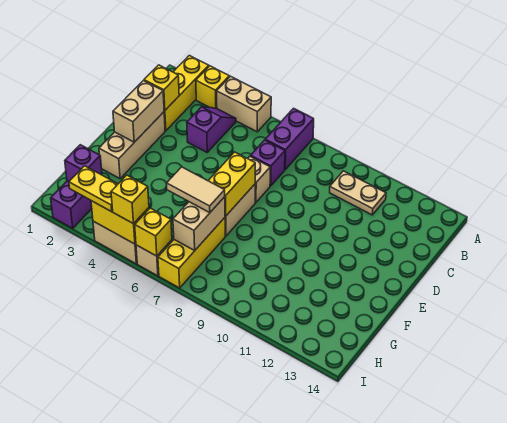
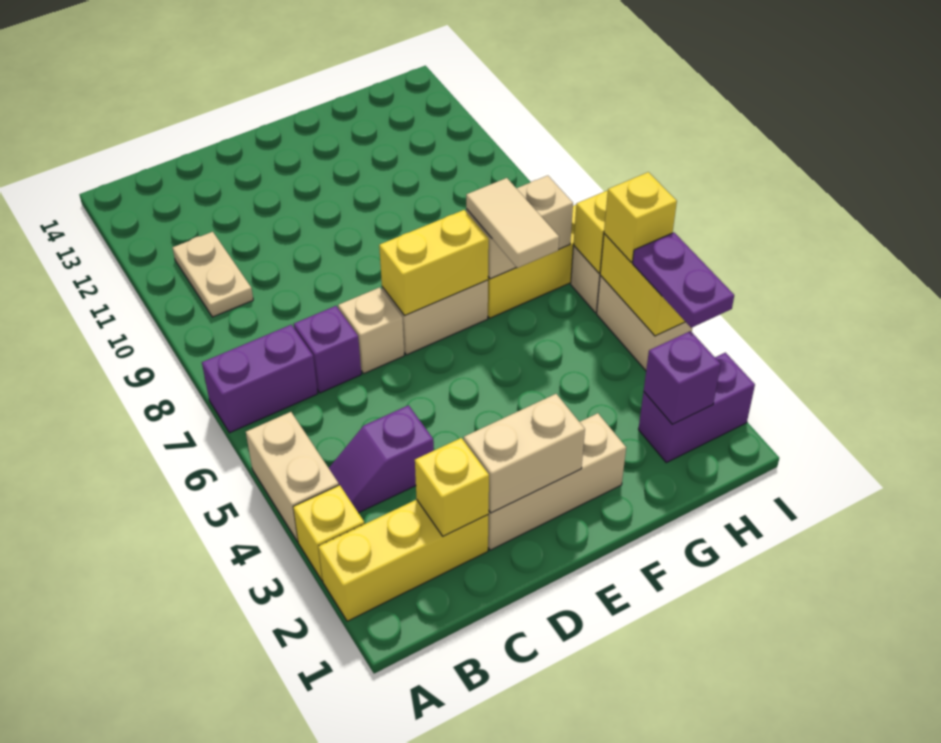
yellow 1x2 plate [69,166,118,212] -> purple 1x2 plate [633,233,734,328]

